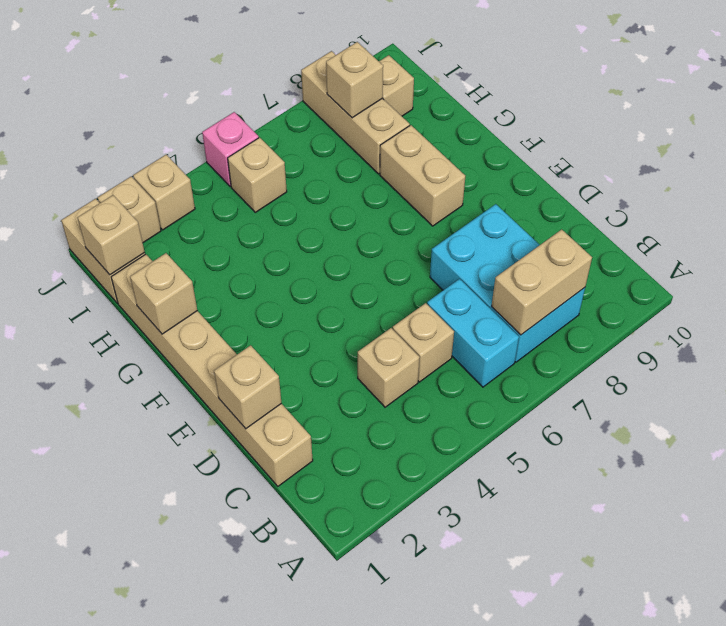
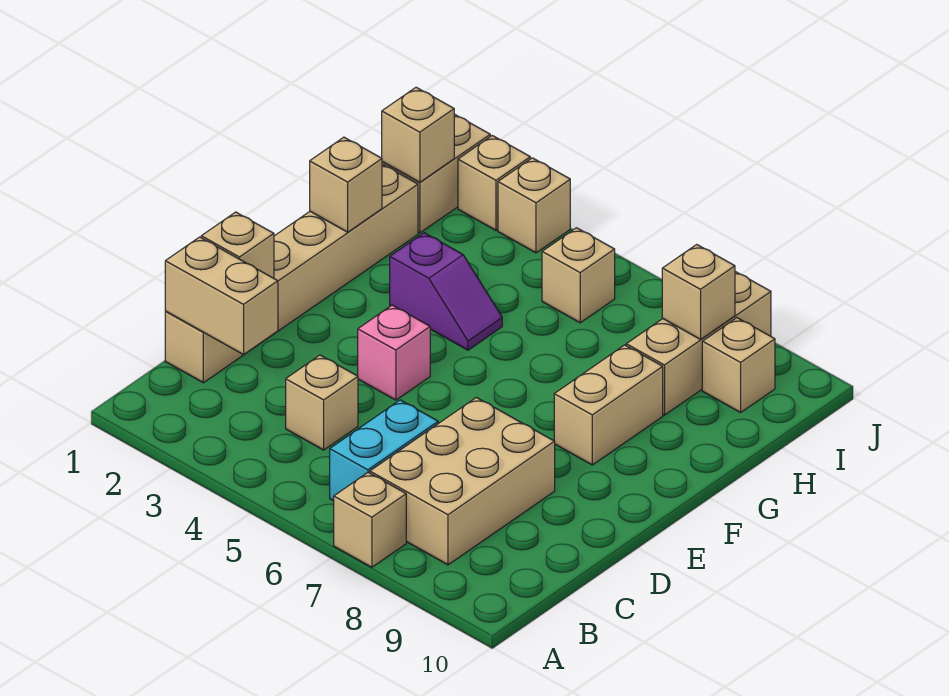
cyan 2x3 brick [430,204,585,362] -> tan 2x3 brick [370,397,555,565]
tan 1x2 brick [491,229,592,335] -> tan 1x2 brick moved to [165,237,278,354]
tan 1x1 brick [393,303,454,382] -> tan 1x1 brick moved to [334,472,406,567]
none -> purple 1x2 slope [390,233,502,350]
pink 1x1 brick [202,112,259,186] -> pink 1x1 brick moved to [358,305,430,400]

